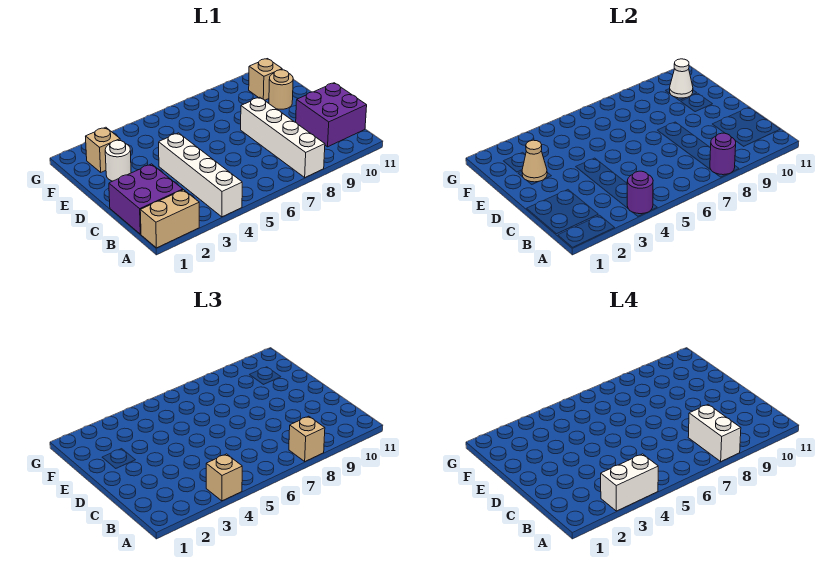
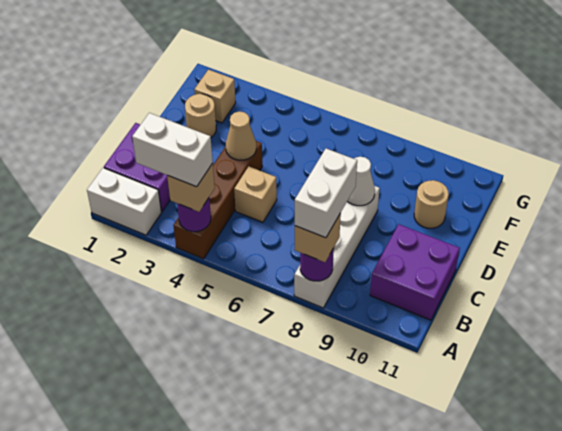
tan 1x2 brick [140,190,199,248] -> white 1x2 brick [87,168,161,235]
white 1x4 brick [159,133,242,217] -> brown 1x4 brick [173,141,262,259]
white 1x1 round brick [105,140,131,181] -> tan 1x1 round brick [185,94,216,137]
tan 1x1 cone [522,140,547,182] -> tan 1x1 cone moved to [226,111,256,160]
tan 1x1 brick [249,59,282,100] -> tan 1x1 brick moved to [234,166,277,222]
white 1x1 cone [670,59,693,98] -> white 1x1 cone moved to [347,157,375,206]

